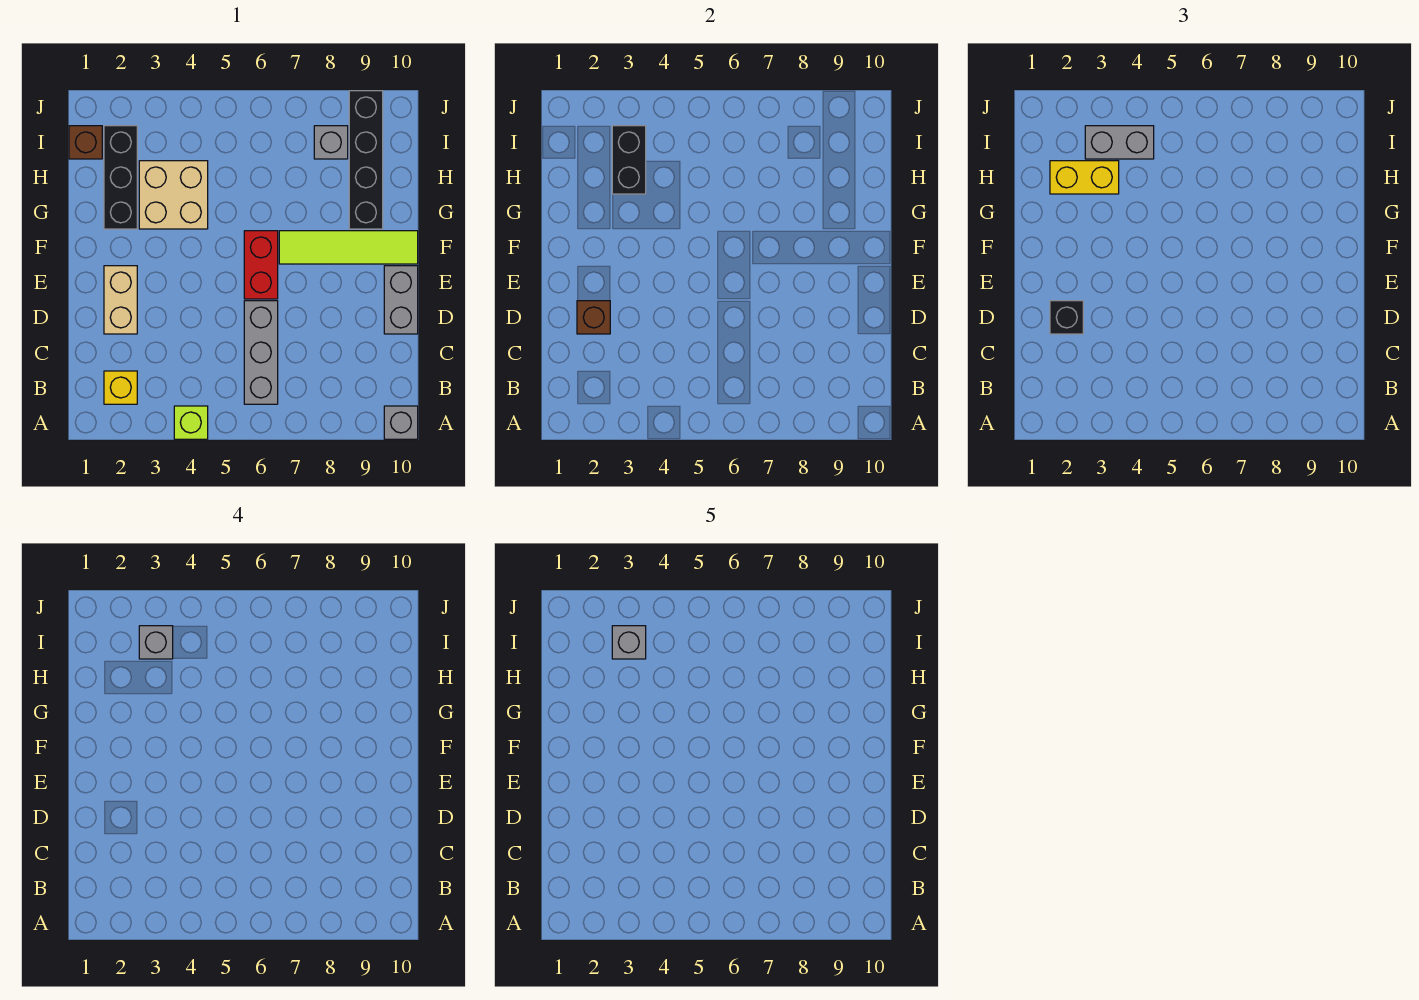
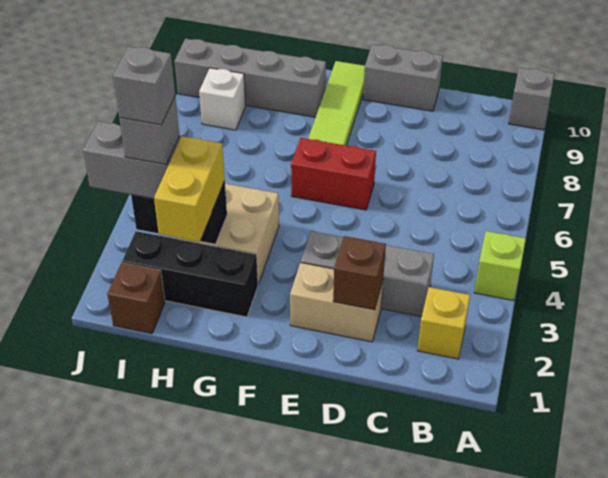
grey 1x3 brick [244,301,278,404] -> grey 1x3 brick moved to [301,231,434,317]
black 1x1 brick [1050,301,1083,334] -> none
black 1x4 brick [349,91,383,229] -> grey 1x4 brick [175,39,326,117]
grey 1x2 brick [1085,126,1154,159] -> grey 1x2 brick turned to [83,121,180,199]
grey 1x1 brick [314,126,348,159] -> white 1x1 brick [199,68,246,130]

